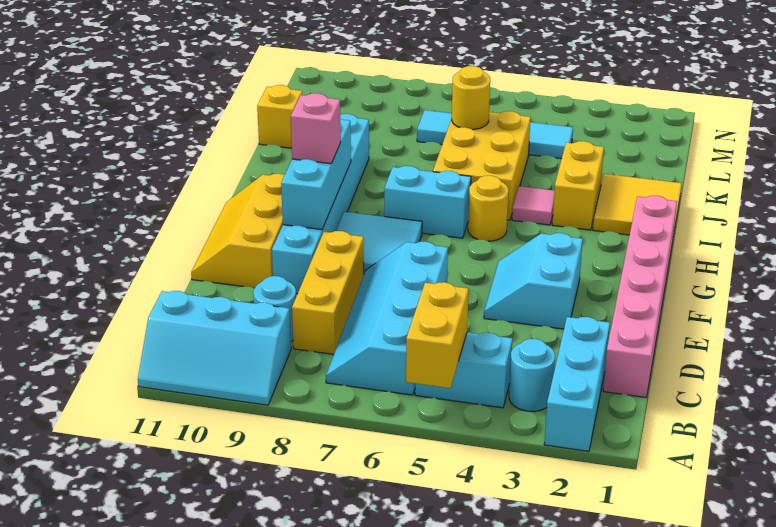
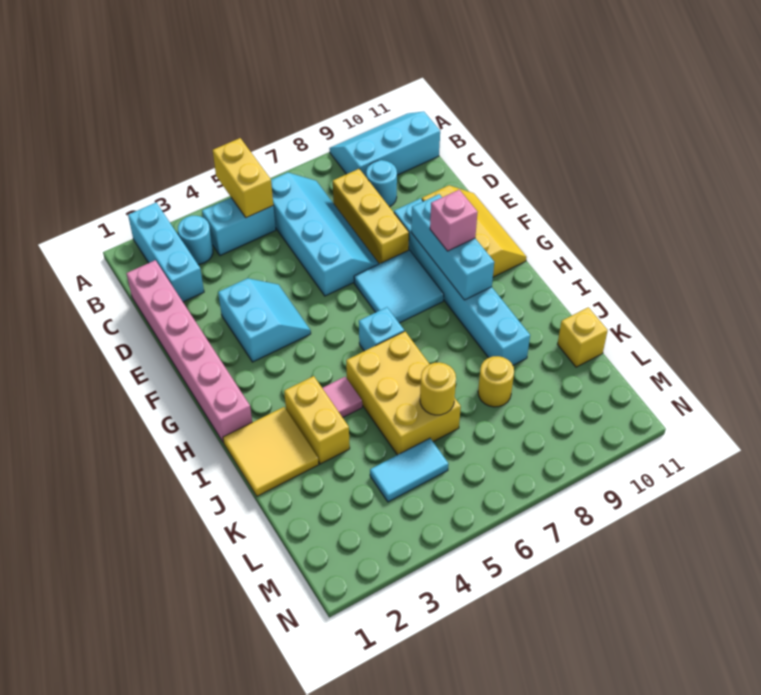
yellow 1x1 round brick [468,176,508,241] -> yellow 1x1 round brick moved to [478,356,514,407]
cyan 1x2 brick [384,166,471,238] -> cyan 1x1 brick [359,307,404,351]
cyan 1x4 tile [417,110,573,159] -> cyan 1x2 tile [370,438,448,502]

